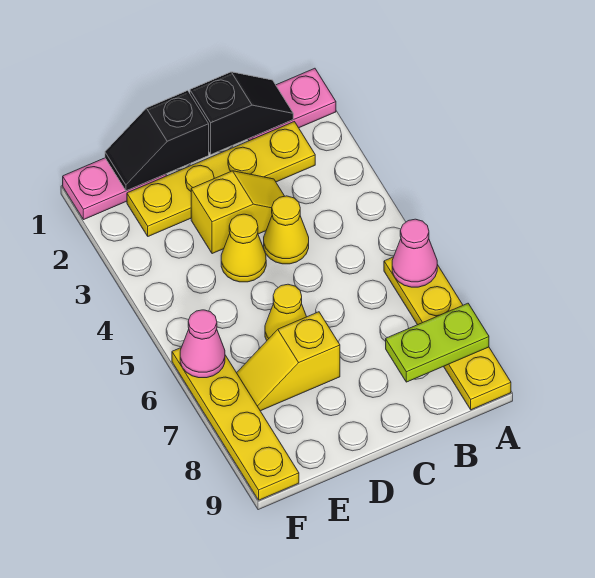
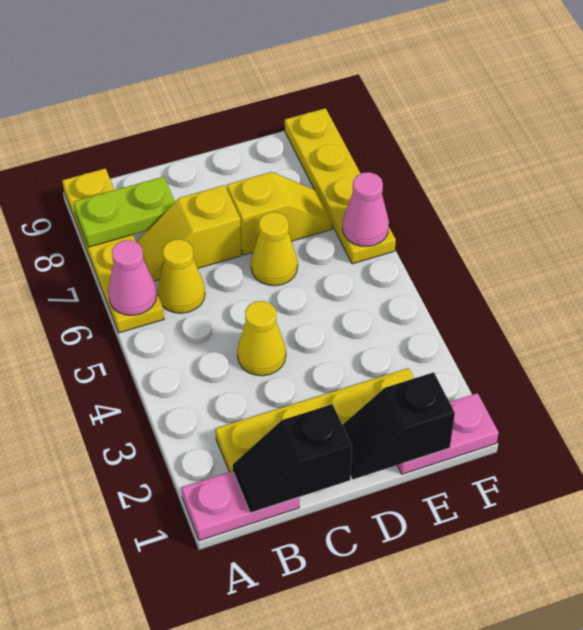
yellow 1x2 slope [191,171,284,254] -> yellow 1x2 slope moved to [137,185,242,281]
black 1x2 slope [105,90,209,191] -> black 1x2 slope turned to [343,372,455,479]
yellow 1x1 cone [221,214,266,282] -> yellow 1x1 cone moved to [158,239,205,313]

